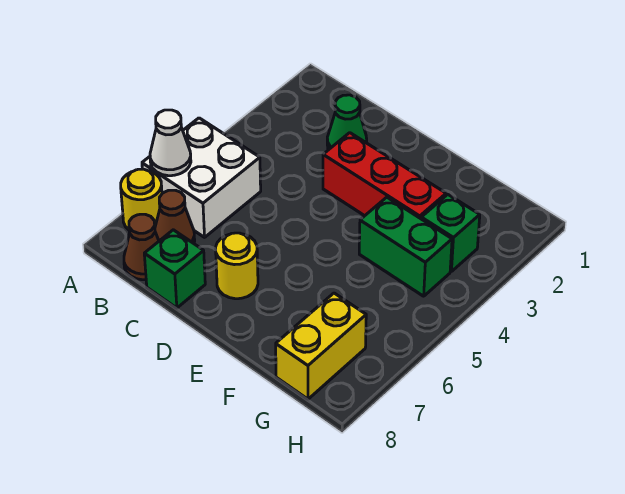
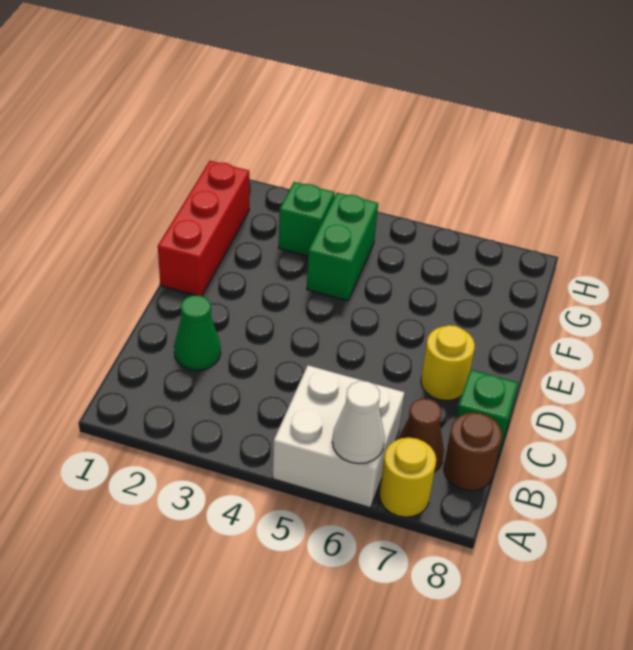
brown 1x1 cone [124,214,159,280] -> brown 1x1 round brick [444,413,502,491]
red 1x3 brick [323,133,446,219] -> red 1x3 brick moved to [158,161,249,296]
yellow 1x2 brick [276,293,366,399] -> none

